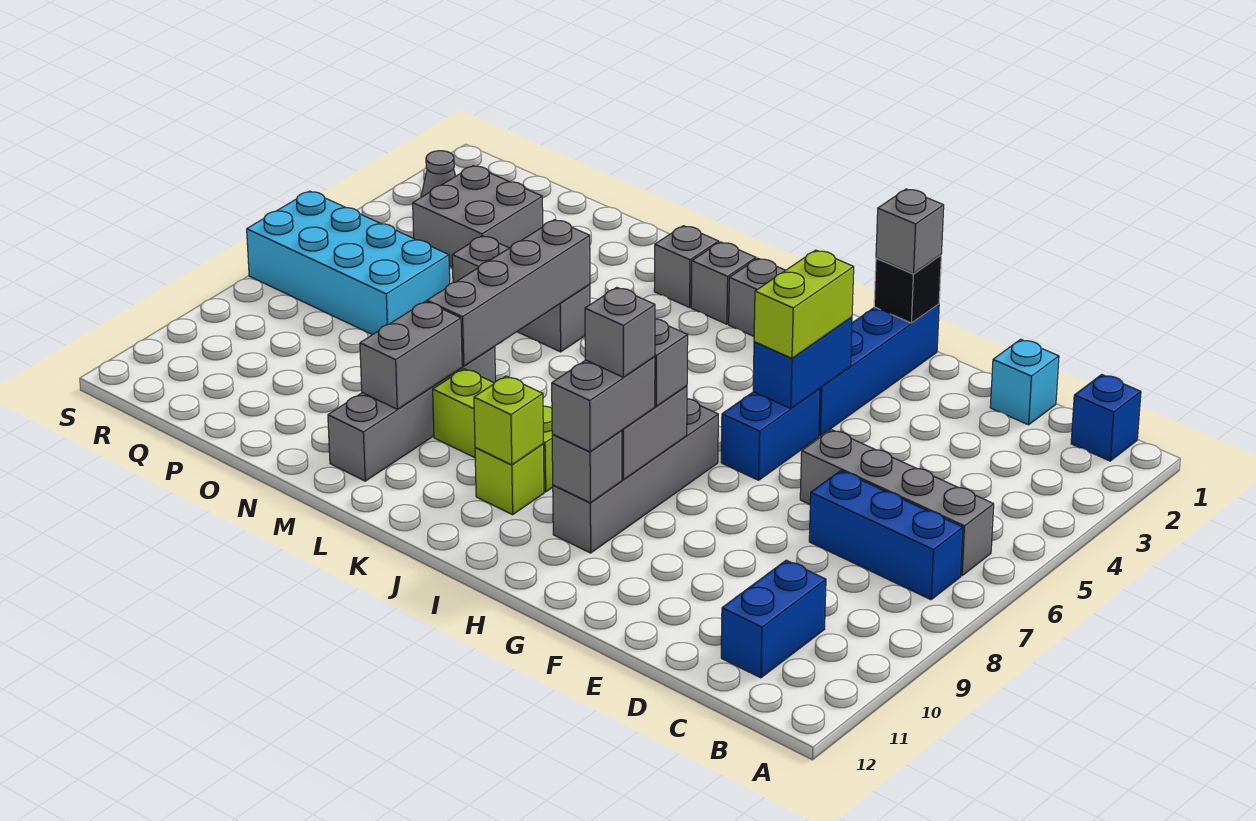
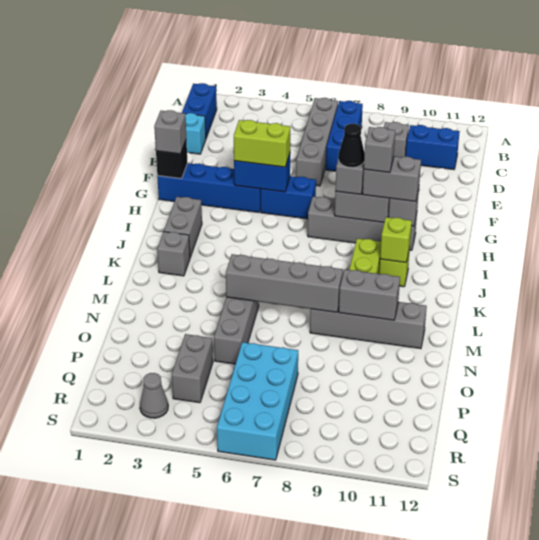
blue 1x1 brick [1071,375,1141,461] -> blue 1x2 brick [182,83,217,138]
none -> black 1x1 cone [338,124,364,168]
grey 1x1 brick [654,226,719,307] -> grey 1x1 brick moved to [384,122,409,157]
grey 2x2 brick [413,166,543,268] -> grey 1x2 brick [172,334,213,403]

